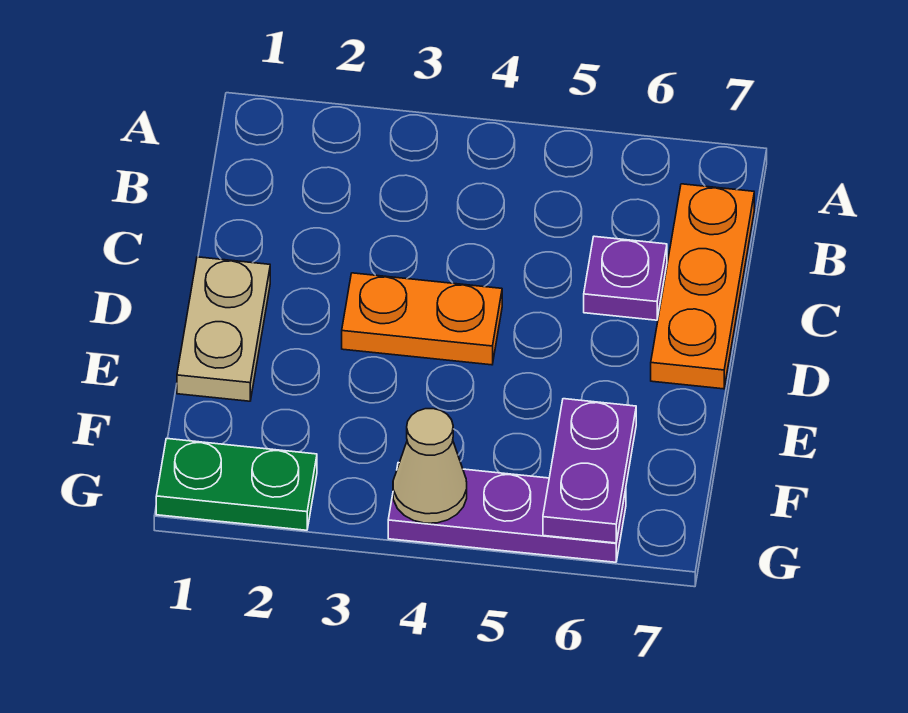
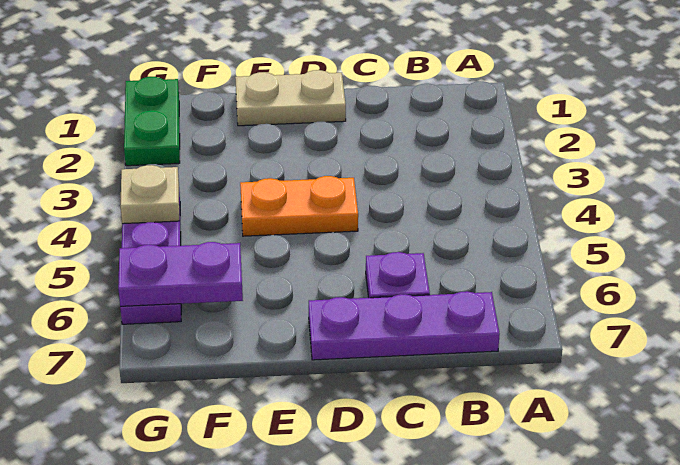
orange 1x3 plate [651,184,754,389] -> purple 1x3 plate [309,291,500,360]
orange 1x2 plate [342,273,502,365] -> orange 1x2 plate turned to [240,176,358,236]
tan 1x1 cone [393,409,467,523] -> tan 1x1 plate [120,165,179,224]

